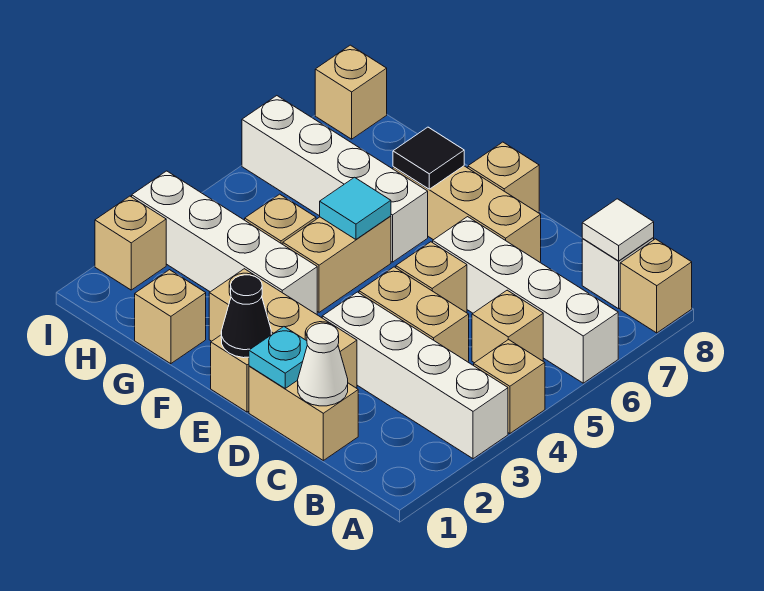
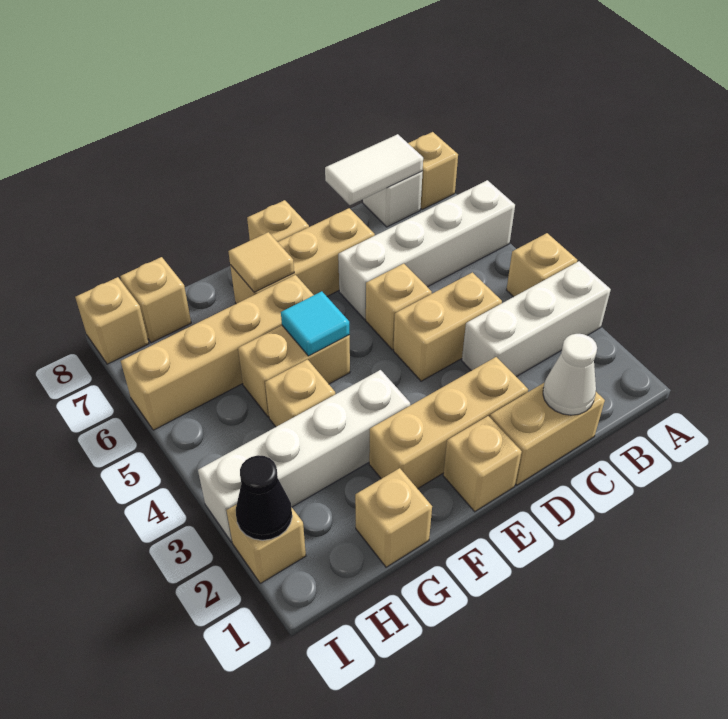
white 1x4 brick [322,292,508,459] -> white 1x3 brick [462,261,611,377]
tan 1x1 brick [472,290,543,363] -> tan 1x1 brick moved to [120,257,191,343]
white 1x1 tile [582,199,654,261] -> white 1x2 tile [325,134,423,205]
cyan 1x1 plate [249,327,307,388] -> none
black 1x1 cone [221,275,271,358] -> black 1x1 cone moved to [236,455,292,540]
tan 1x2 brick [283,216,391,312] -> tan 1x2 brick turned to [238,326,350,417]
white 1x4 brick [242,96,428,262] -> tan 1x4 brick [121,275,313,430]
black 1x1 tile [393,127,464,189] -> tan 1x1 tile [228,232,294,292]

